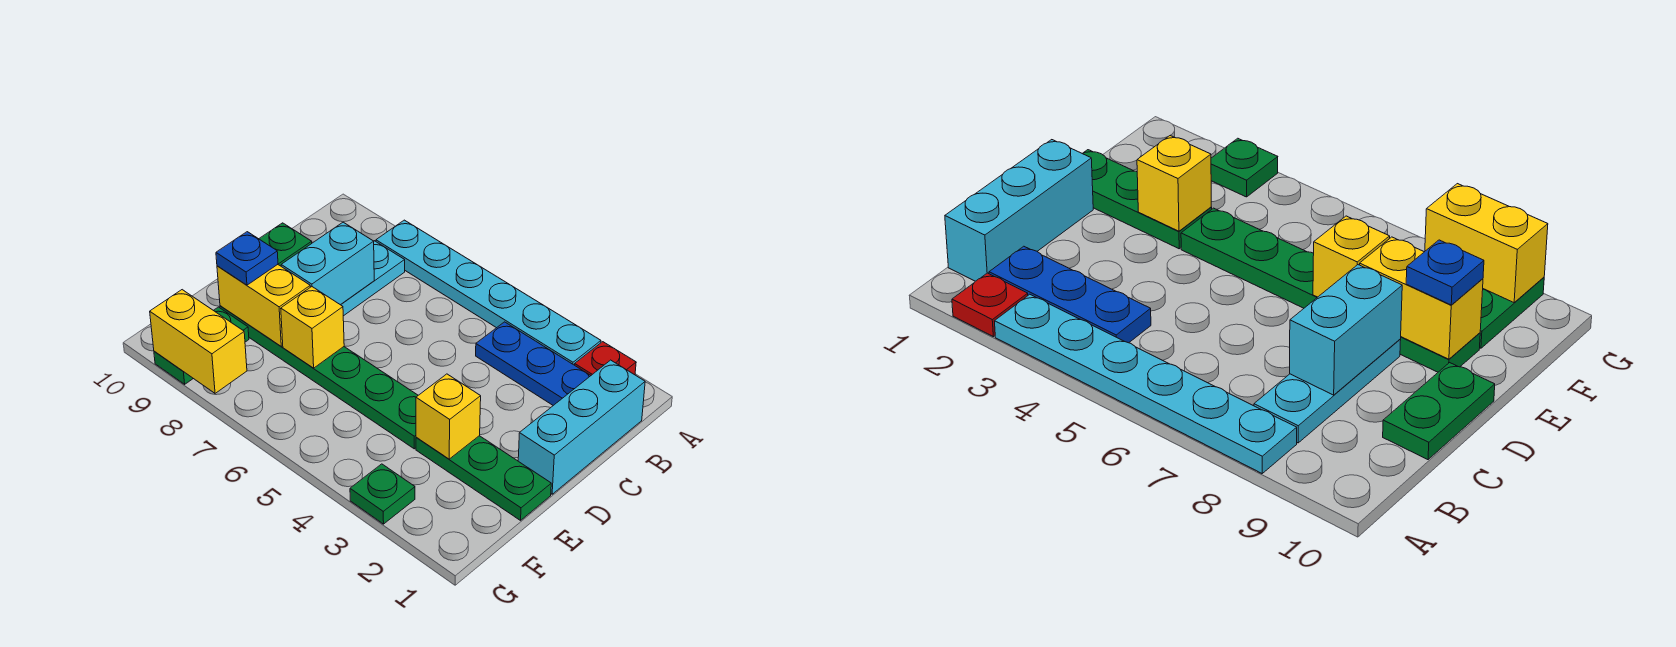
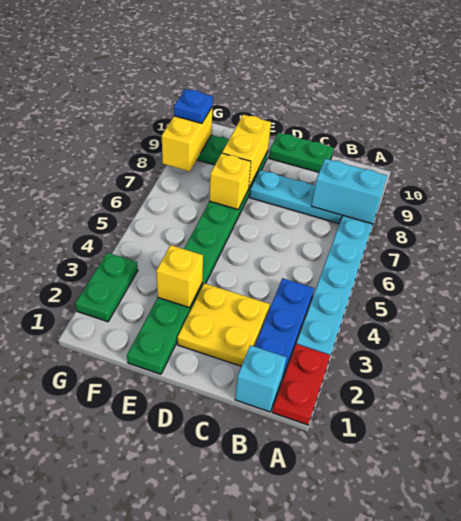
red 1x1 plate [575,342,636,375] -> red 1x2 plate [272,344,331,425]
cyan 1x3 brick [518,360,645,494] -> cyan 1x1 brick [235,345,286,412]
none -> yellow 2x2 plate [177,283,270,366]
cyan 1x2 brick [281,222,374,305] -> cyan 1x2 brick moved to [311,159,387,224]
blue 1x1 plate [216,232,278,285] -> blue 1x1 plate moved to [174,89,213,123]
green 1x1 plate [350,464,415,524] -> green 1x2 plate [75,253,138,322]

